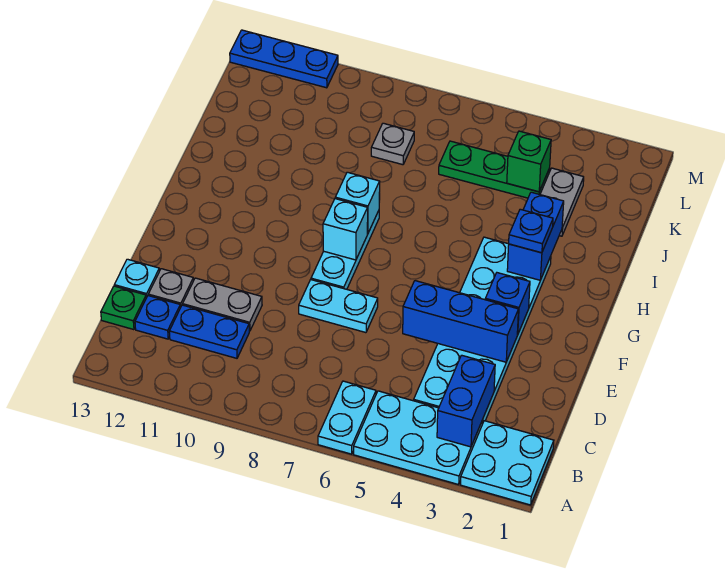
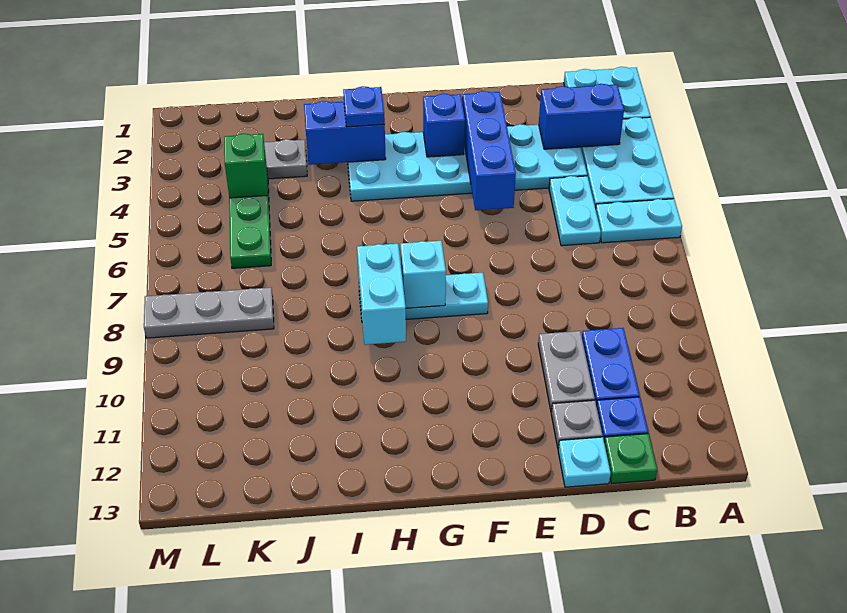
cyan 1x2 plate [299,280,378,333] -> cyan 1x2 plate moved to [549,176,601,246]
cyan 1x1 brick [335,172,380,233] -> cyan 1x2 brick [357,244,406,345]
grey 1x1 plate [371,123,414,165] -> grey 1x3 plate [144,287,274,338]
blue 1x3 plate [230,30,338,88] -> none

